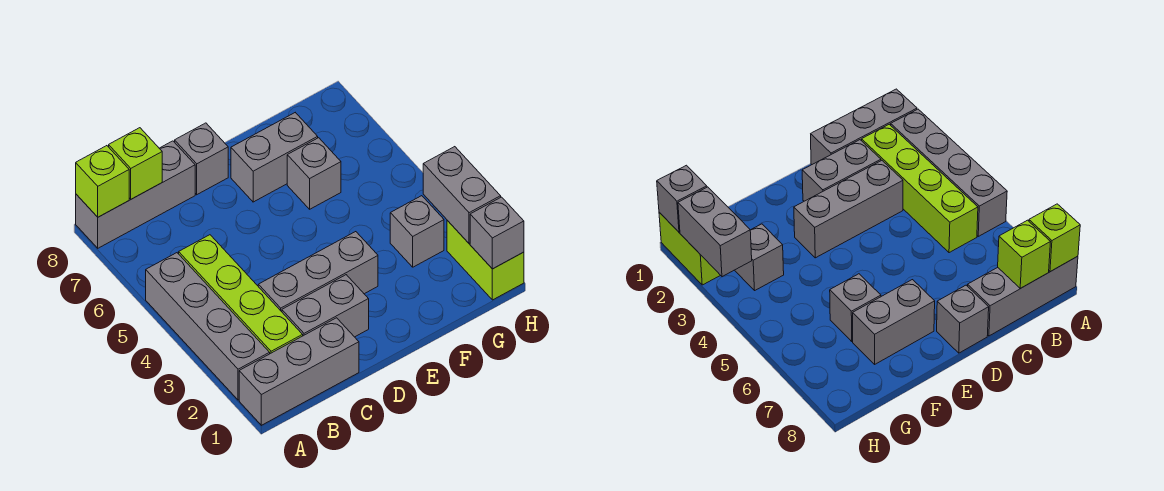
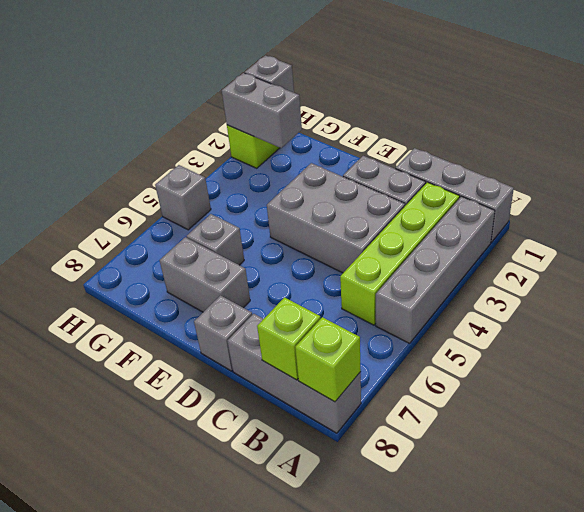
grey 1x3 brick [258,232,378,312] -> grey 2x3 brick [267,163,405,273]
grey 1x1 brick [390,196,444,267] -> grey 1x1 brick moved to [155,165,211,230]
grey 1x2 brick [423,147,501,243] -> grey 1x2 brick turned to [222,73,302,148]

